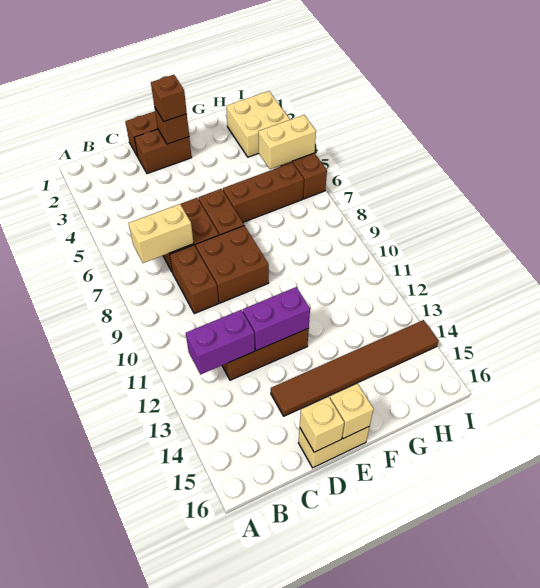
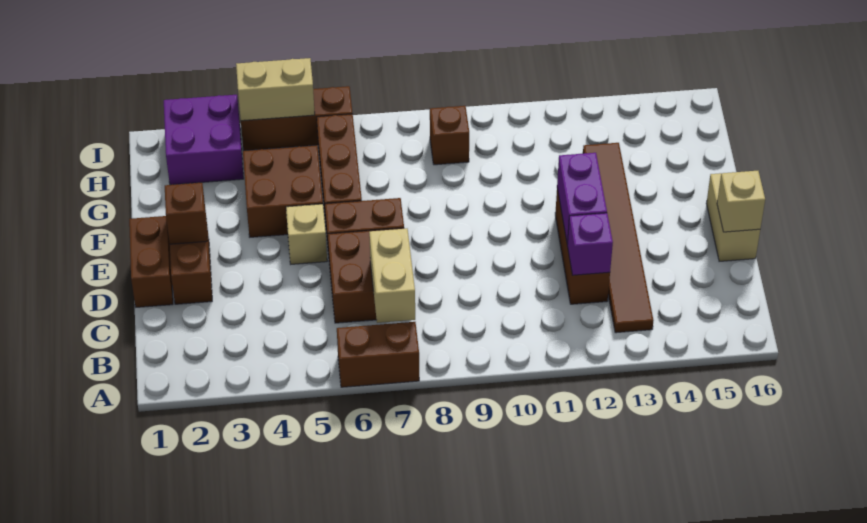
purple 1x2 brick [186,310,255,375] -> purple 1x1 brick [567,213,613,275]
brown 1x2 brick [170,245,219,314] -> brown 1x2 brick moved to [337,322,419,387]
brown 2x2 brick [196,225,269,303] -> brown 2x2 brick moved to [243,145,323,237]
brown 1x6 tile [271,320,439,416] -> brown 1x6 tile moved to [583,143,653,333]
brown 1x1 brick [151,75,187,122] -> brown 1x1 brick moved to [430,106,469,165]
tan 1x1 brick [330,384,374,439] -> tan 1x1 brick moved to [286,204,327,264]
tan 2x2 brick [226,91,290,157] -> purple 2x2 brick [164,95,244,185]
tan 1x2 brick [258,115,316,169] -> tan 1x2 brick turned to [236,58,315,121]

